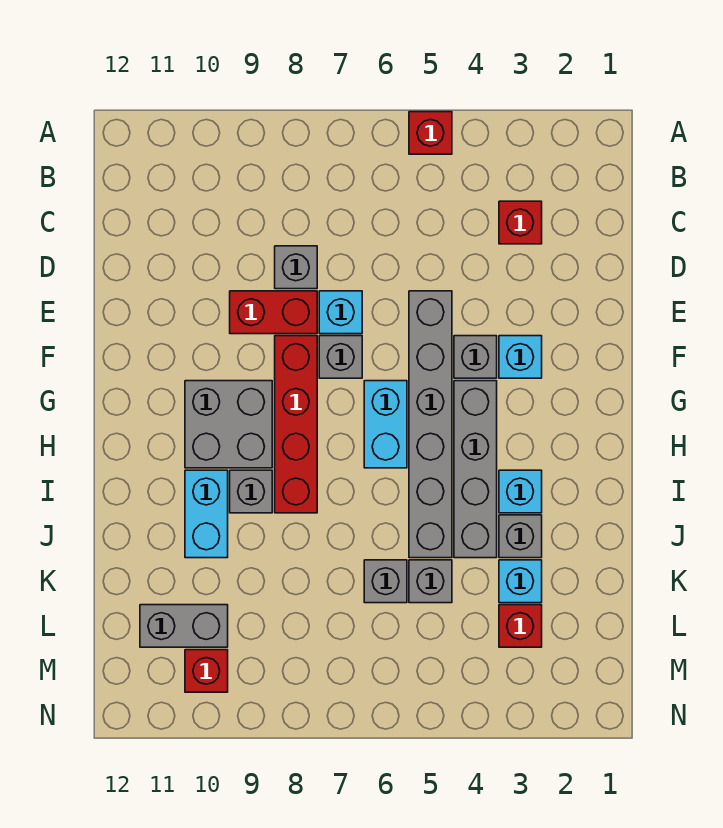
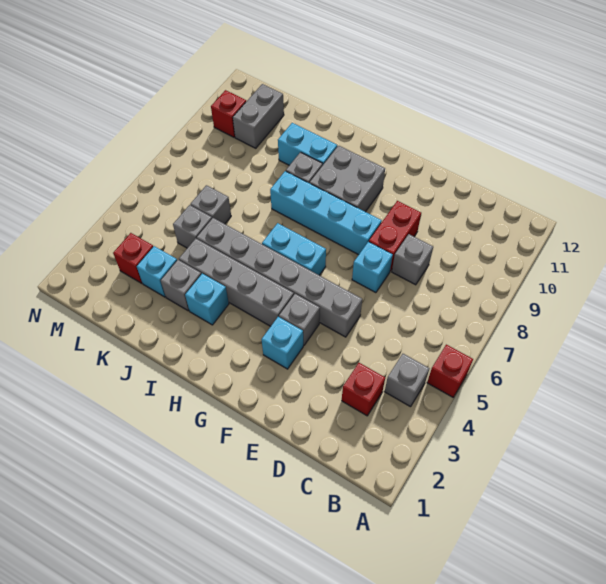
grey 1x1 brick [319,336,362,378] -> grey 1x1 brick moved to [385,354,430,407]
red 1x4 brick [275,336,317,513] -> cyan 1x4 brick [270,171,382,255]

